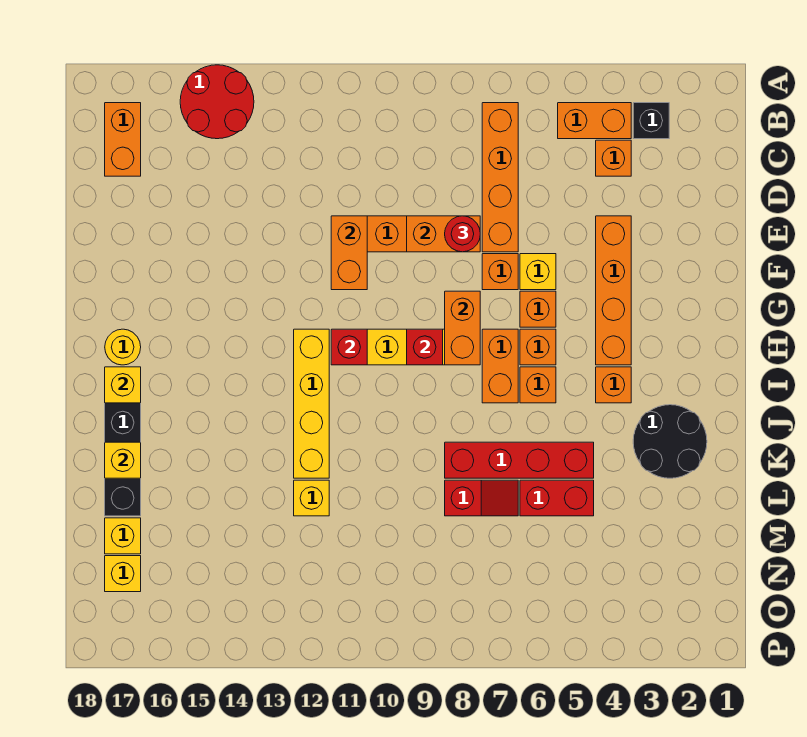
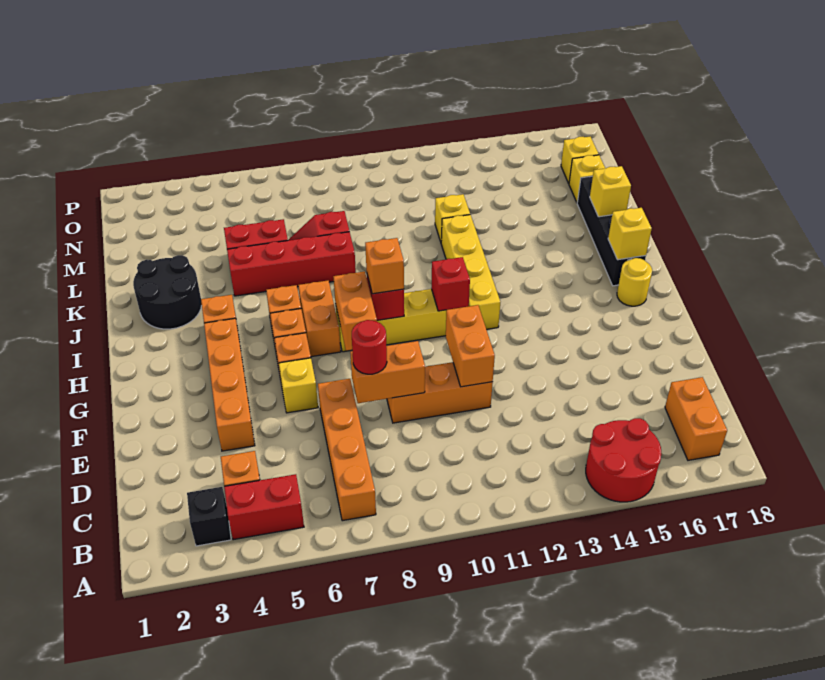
orange 1x2 brick [558,103,631,139] -> red 1x2 brick [224,474,304,540]
orange 1x1 brick [482,254,518,290] -> orange 1x1 brick moved to [365,238,404,294]

